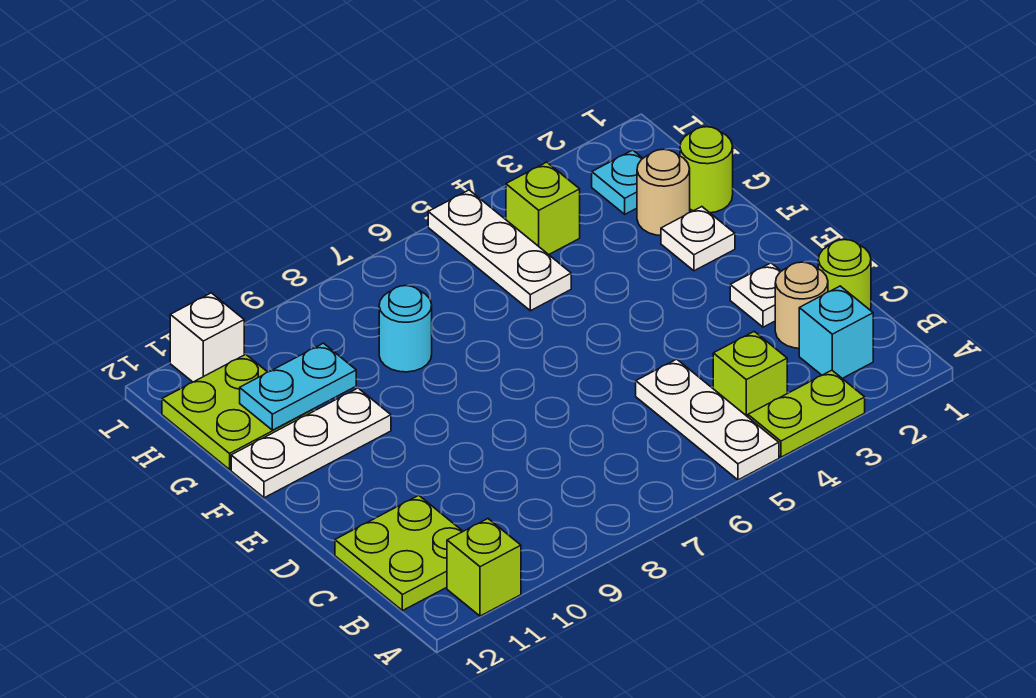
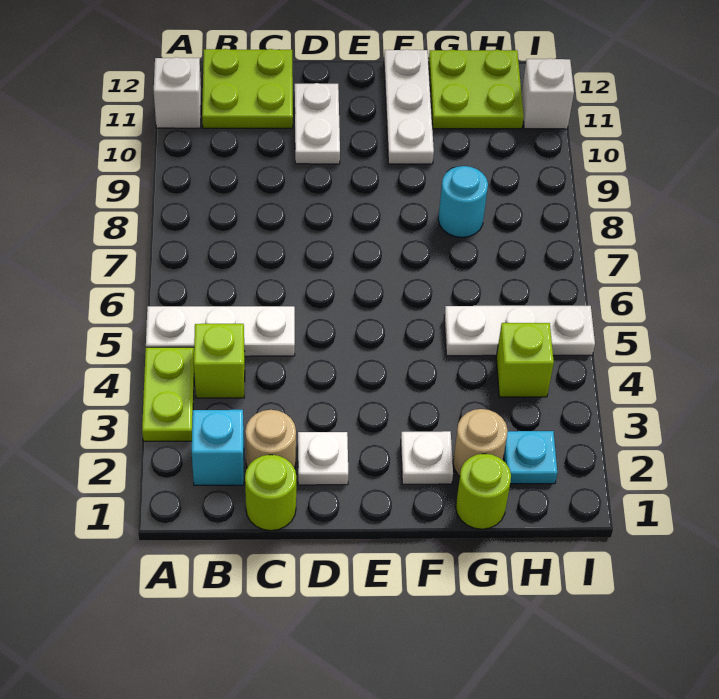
lime 1x1 brick [447,519,521,616] -> white 1x1 brick [154,57,201,128]
none -> white 1x2 plate [295,83,340,164]
cyan 1x2 plate [240,343,356,430] -> none

